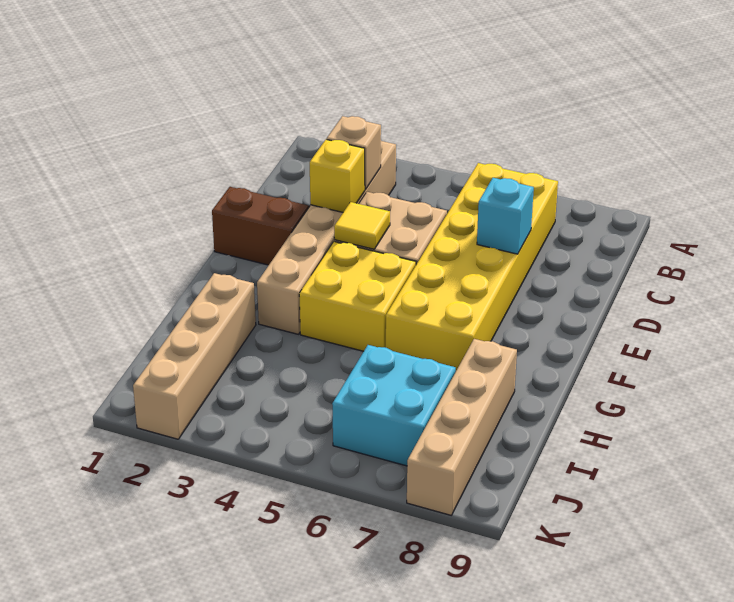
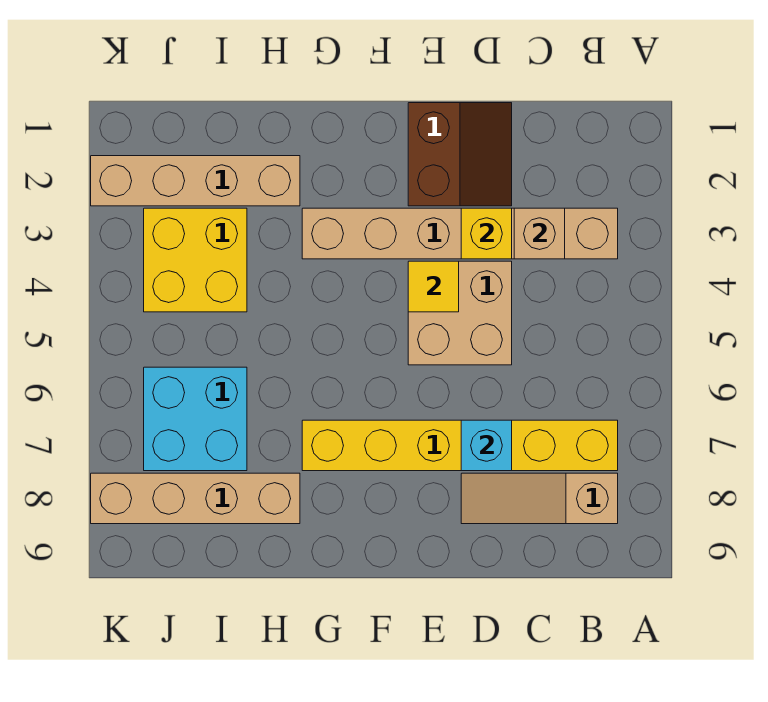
yellow 2x6 brick [386,163,558,370] -> yellow 1x6 brick [302,420,618,471]
none -> tan 1x3 slope [461,473,618,524]
yellow 2x2 brick [299,242,416,351] -> yellow 2x2 brick moved to [144,208,247,312]

